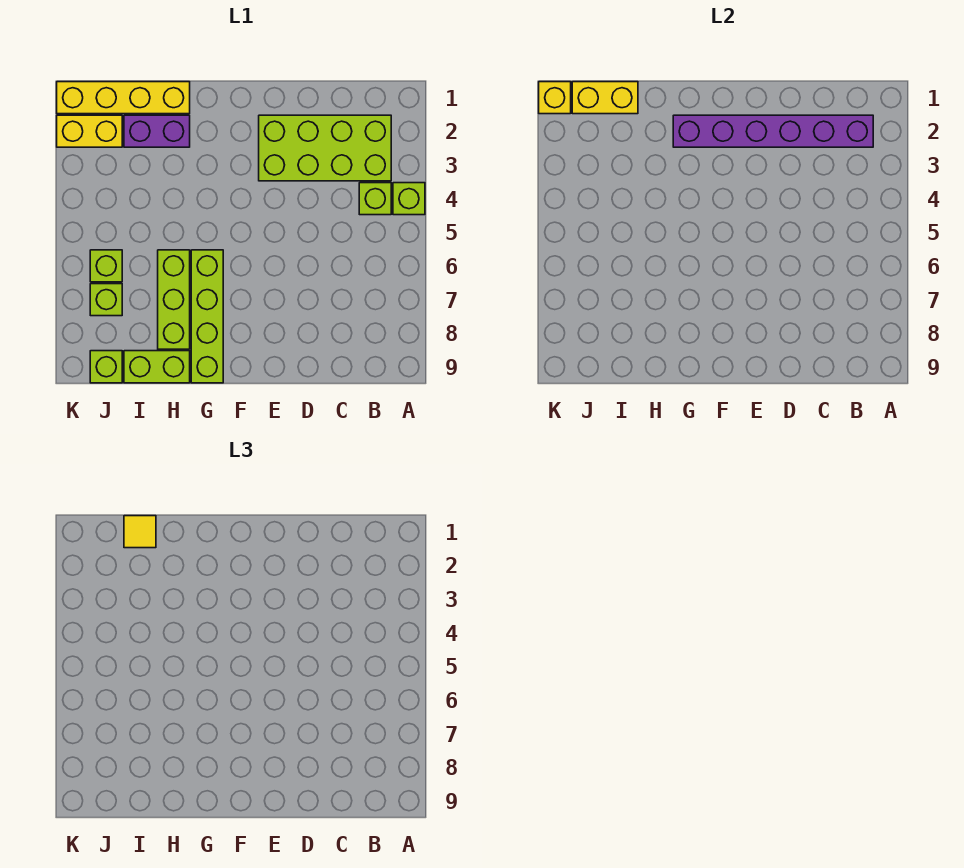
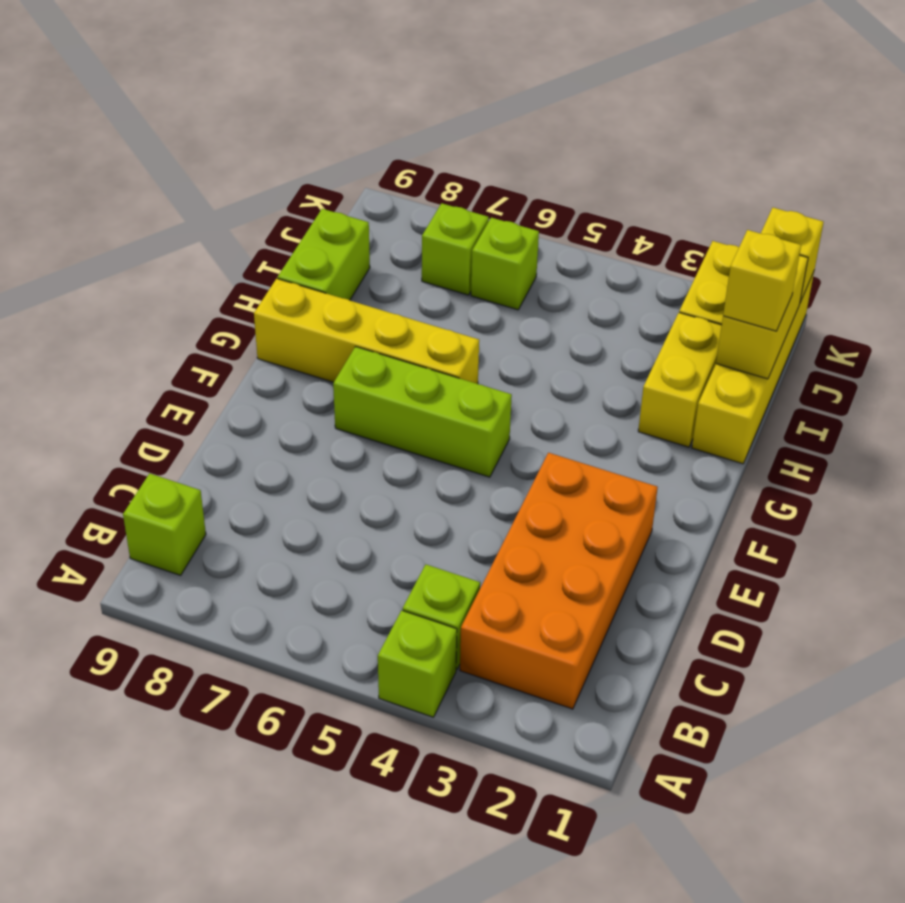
lime 2x4 brick [259,115,391,181] -> orange 2x4 brick [460,453,658,709]
purple 1x6 brick [673,115,873,147] -> none
lime 1x4 brick [191,250,223,383] -> yellow 1x4 brick [254,279,479,384]
purple 1x2 brick [124,115,190,147] -> yellow 1x2 brick [638,313,722,447]
lime 1x3 brick [158,250,190,349] -> lime 1x3 brick moved to [333,347,512,477]
yellow 1x1 tile [124,516,156,548] -> yellow 1x1 brick [723,230,801,331]
lime 1x1 brick [90,351,122,383] -> lime 1x1 brick moved to [123,473,206,575]

